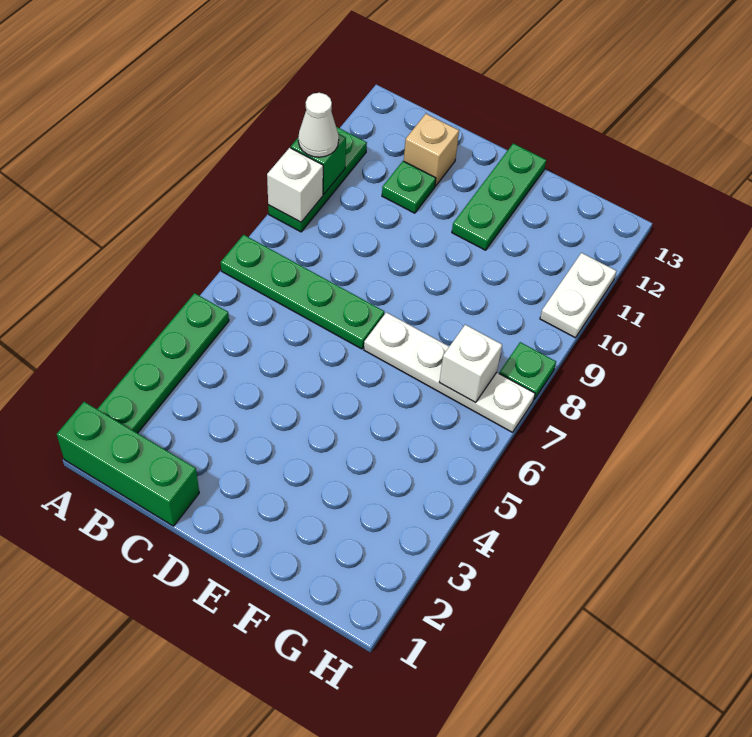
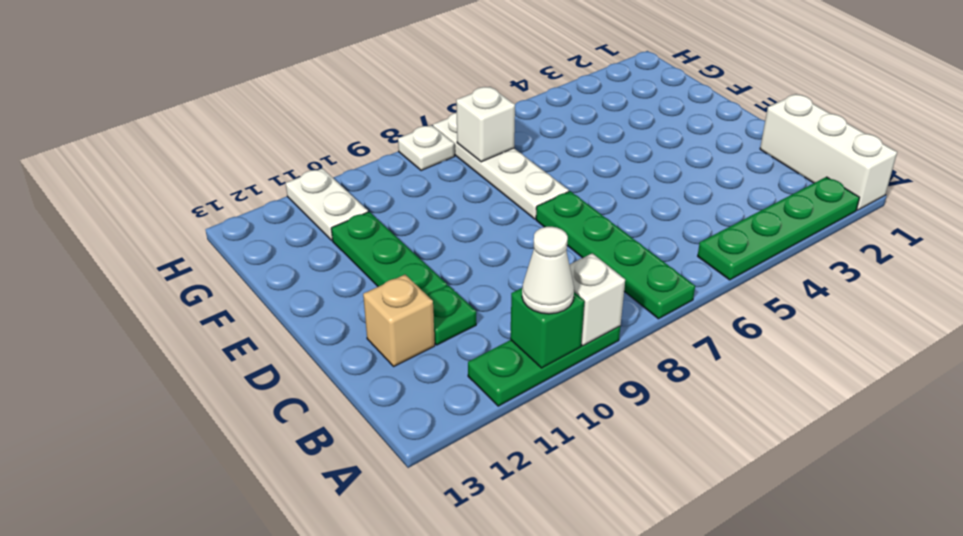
green 1x3 brick [57,402,199,526] -> white 1x3 brick [760,94,897,210]
green 1x3 plate [452,143,546,250] -> green 1x3 plate turned to [331,212,447,295]
green 1x1 plate [499,342,556,399] -> white 1x1 plate [398,125,455,171]
white 1x2 plate [540,253,616,338] -> white 1x2 plate turned to [286,168,368,240]

